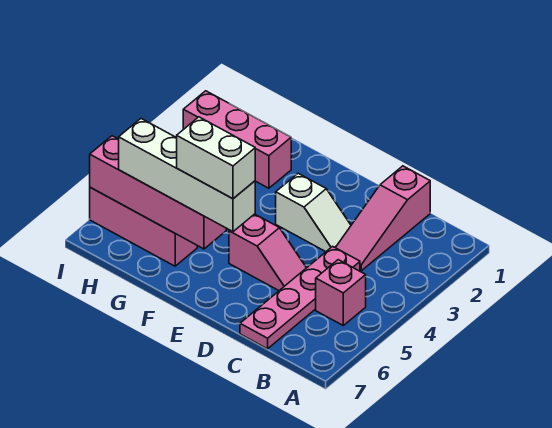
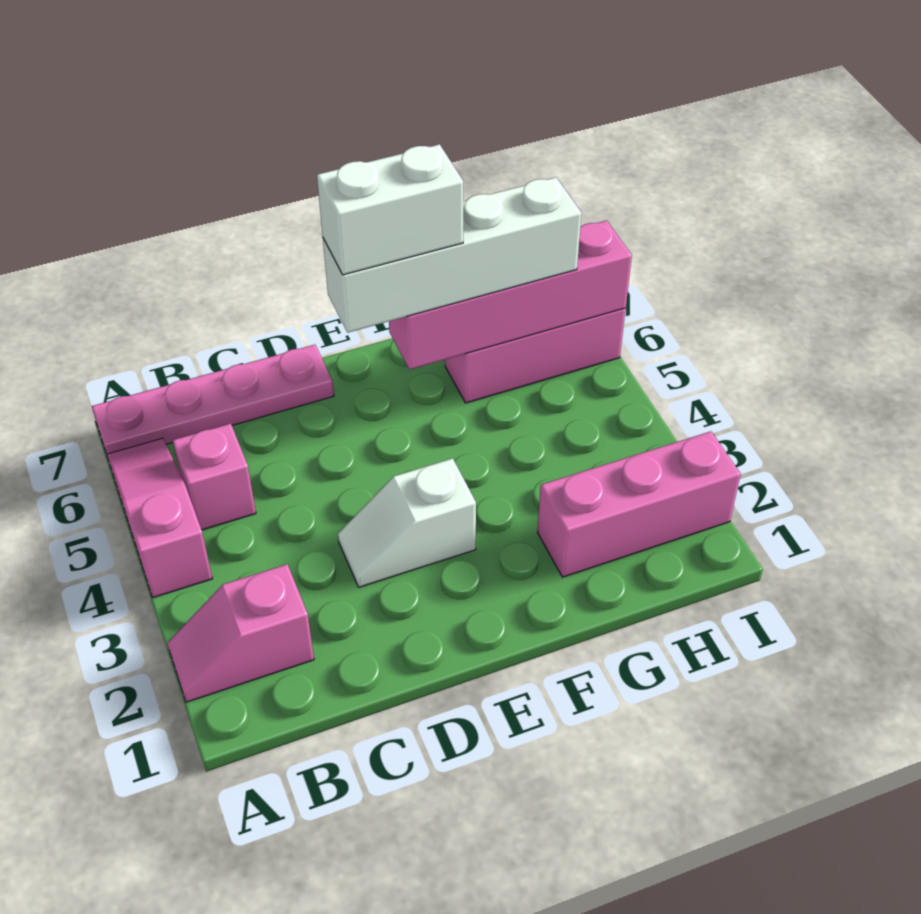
pink 1x3 slope [335,166,430,271] -> pink 1x3 slope moved to [107,438,212,597]
pink 1x4 plate [240,246,360,349] -> pink 1x4 plate turned to [92,345,334,454]
pink 1x2 slope [229,214,306,290] -> pink 1x2 slope moved to [167,564,314,702]

